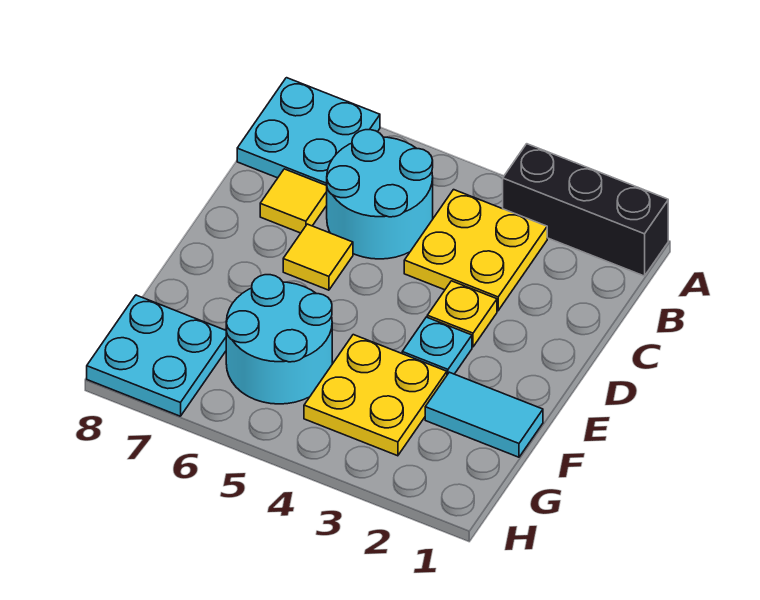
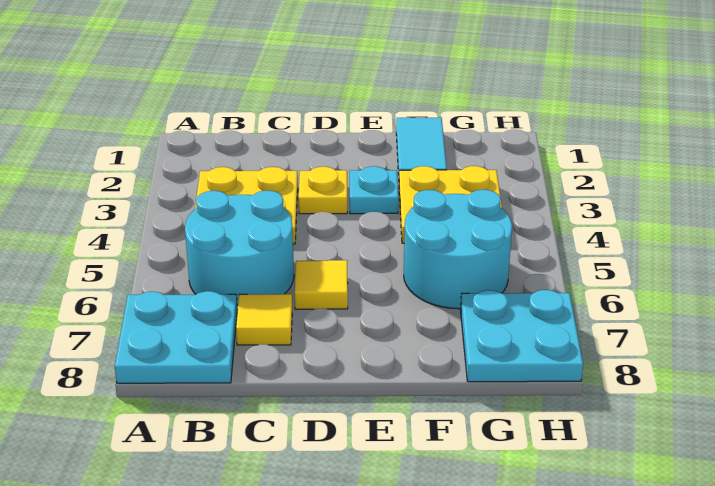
black 1x3 brick [503,144,668,276] -> none

